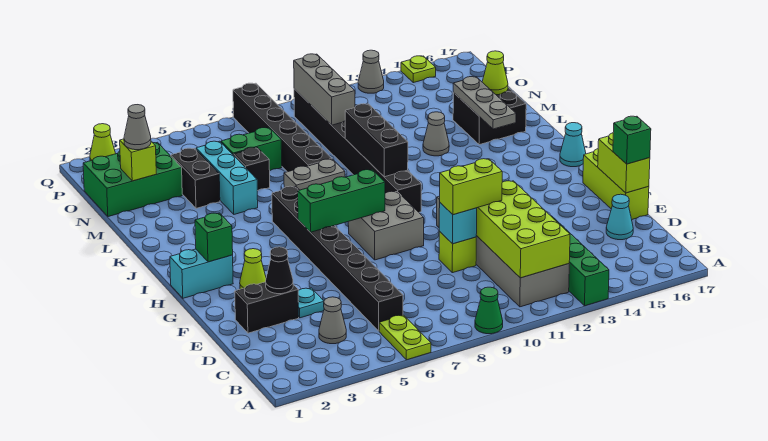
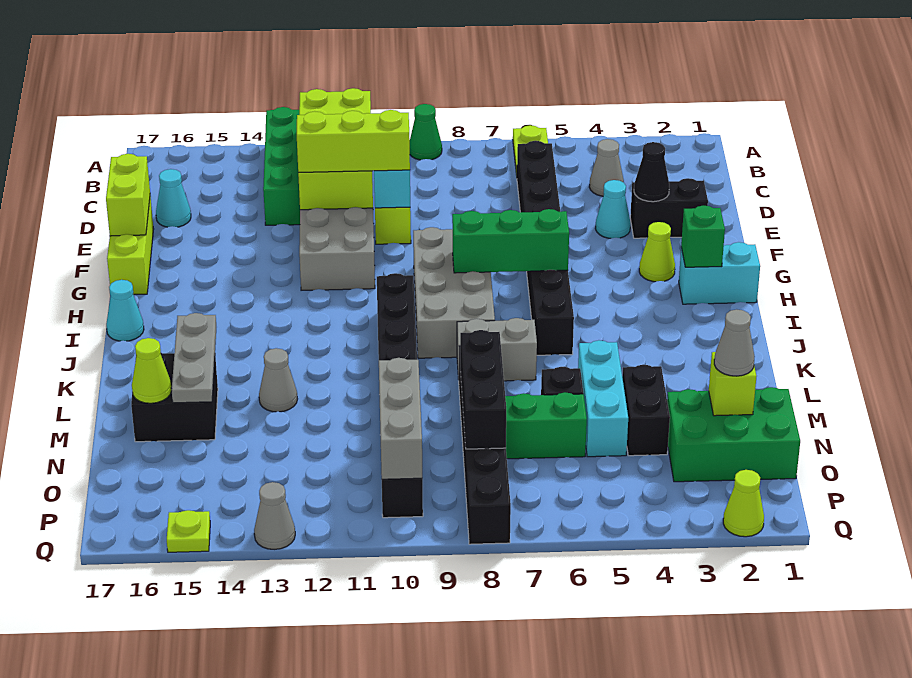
cyan 1x1 plate [298,288,324,318] -> cyan 1x1 cone [595,180,631,238]
lime 1x2 brick [440,159,502,215] -> lime 1x3 brick [297,110,410,173]
green 1x1 brick [613,116,651,164] -> none
grey 2x2 brick [348,191,424,260] -> grey 2x4 brick [413,227,495,358]
black 1x3 brick [345,104,408,177] -> black 1x3 brick moved to [460,330,506,449]

